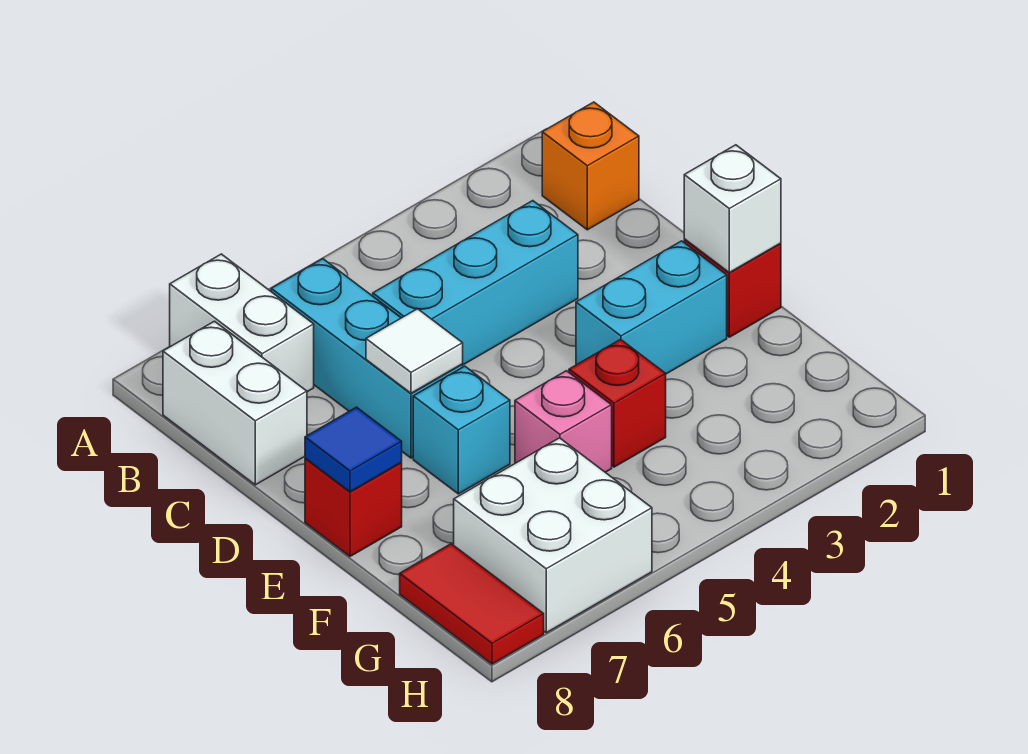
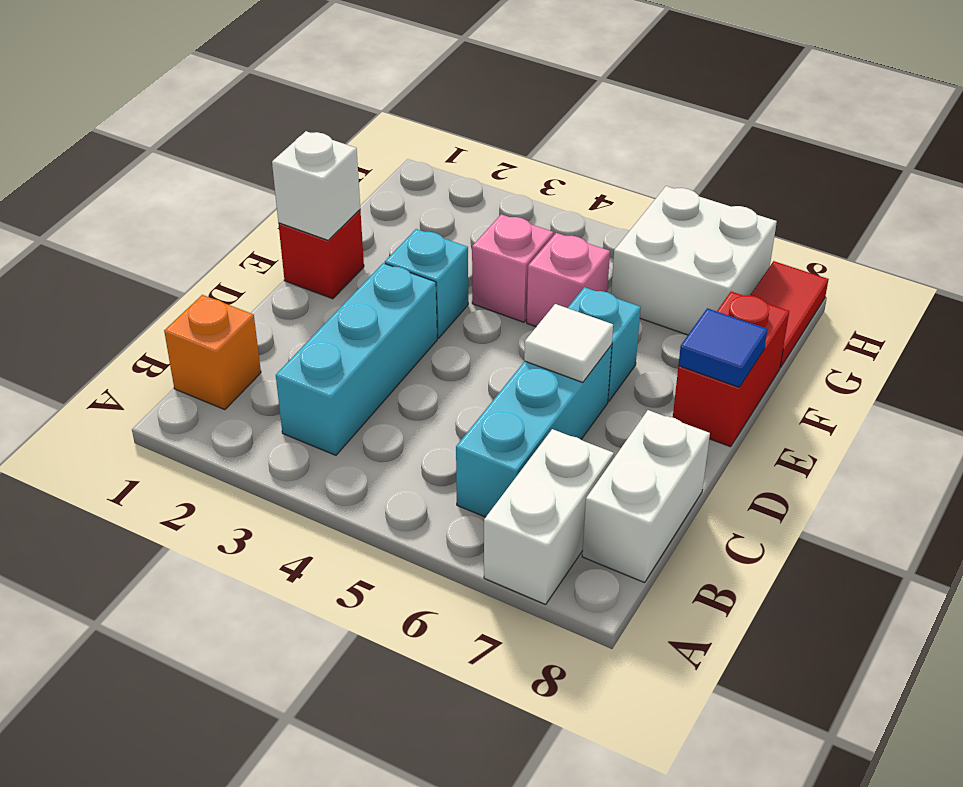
cyan 1x3 brick [373,201,578,365] -> cyan 1x3 brick turned to [276,263,437,455]
cyan 1x2 brick [576,241,727,374] -> cyan 1x1 brick [385,229,468,338]
red 1x1 brick [305,458,402,556] -> red 1x2 brick [673,292,789,447]
red 1x1 brick [569,339,666,467] -> pink 1x1 brick [472,214,553,322]

